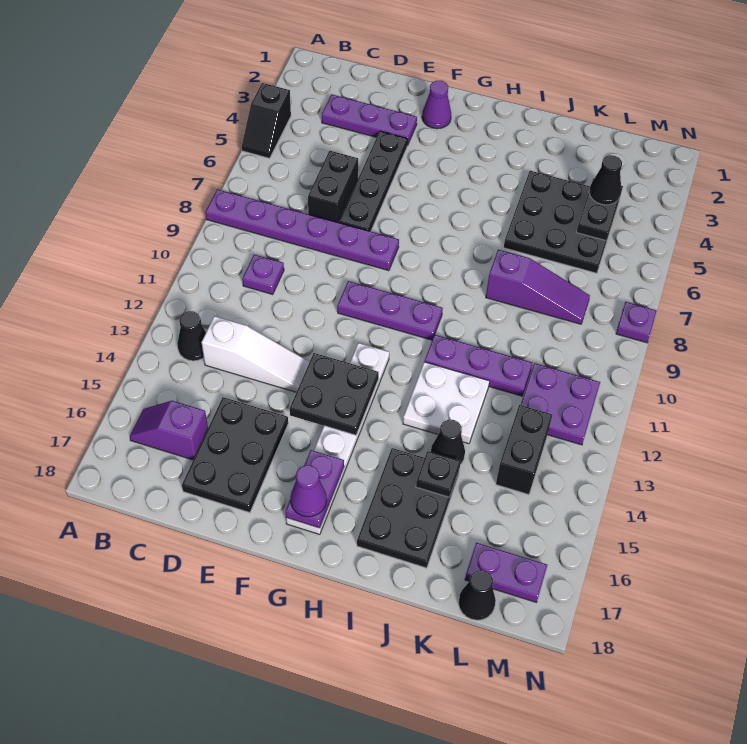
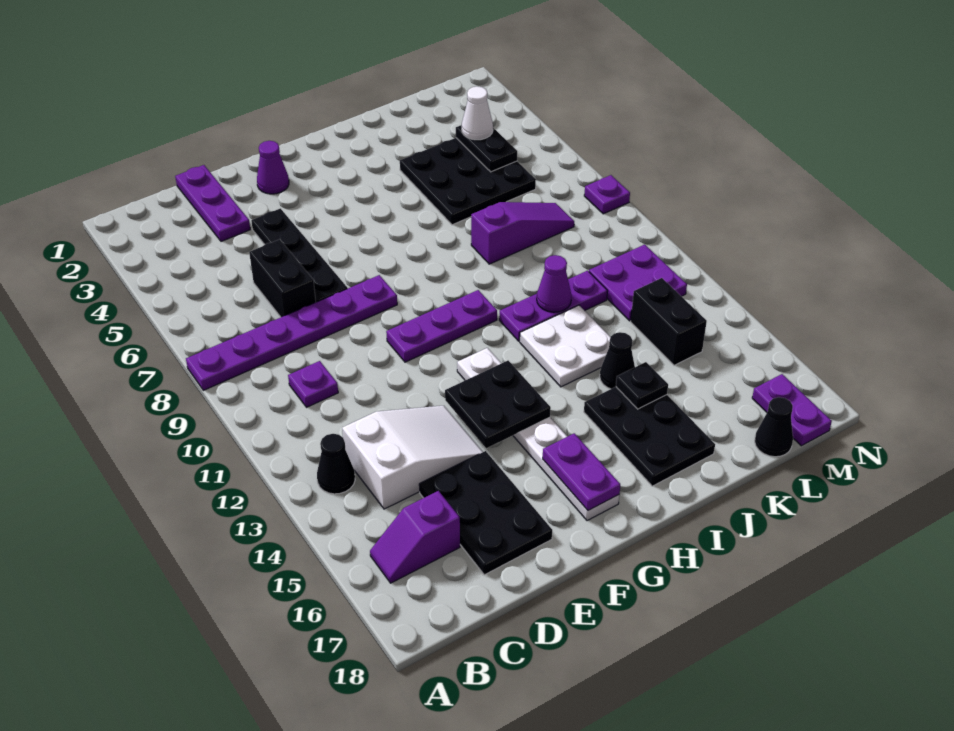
black 1x2 slope [242,83,291,158] -> none
purple 1x3 plate [322,95,417,145] -> purple 1x3 plate turned to [175,165,250,241]
white 1x3 slope [202,316,309,392] -> white 2x3 slope [342,406,483,509]
purple 1x1 cone [290,465,327,517] -> purple 1x1 cone moved to [537,255,572,312]
black 1x1 cone [589,155,622,205] -> white 1x1 cone [462,86,493,140]
purple 1x2 plate [465,543,547,602] -> purple 1x2 plate turned to [752,374,832,446]

